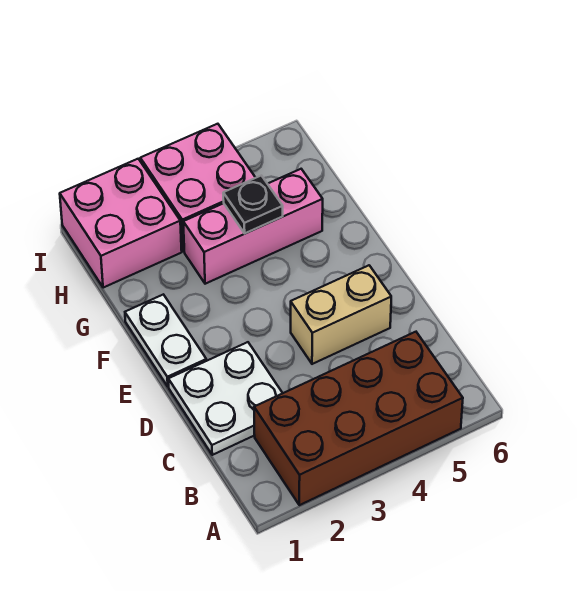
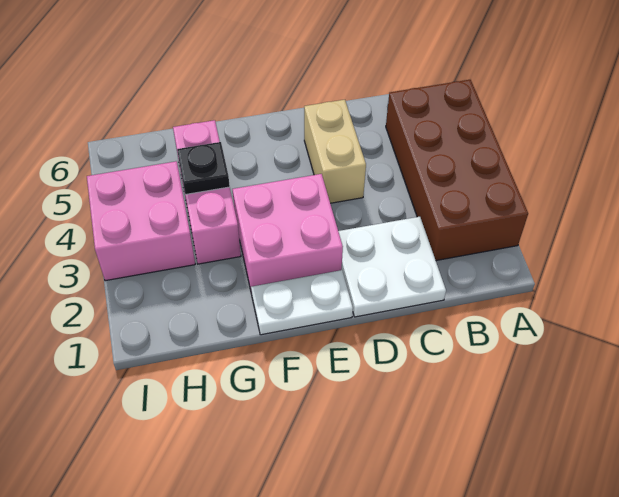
pink 2x2 brick [60,159,182,288] -> pink 2x2 brick moved to [232,174,343,294]

